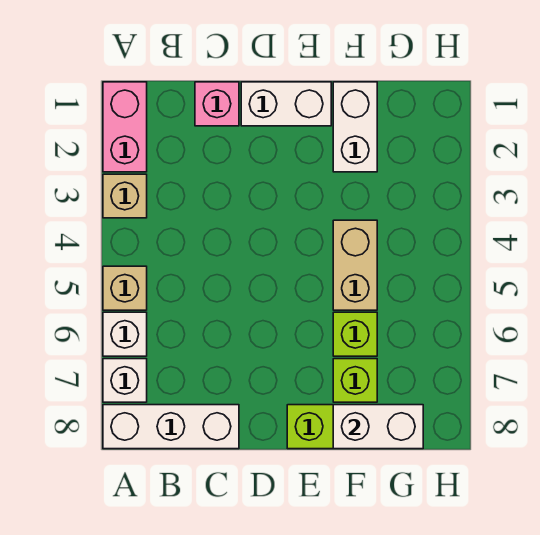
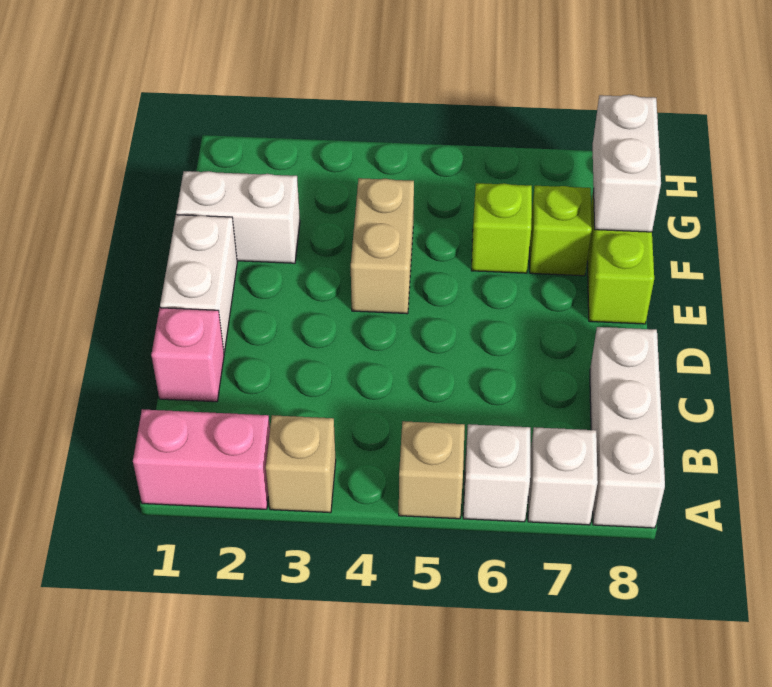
tan 1x2 brick [333,220,377,310] -> tan 1x2 brick turned to [351,178,414,314]

